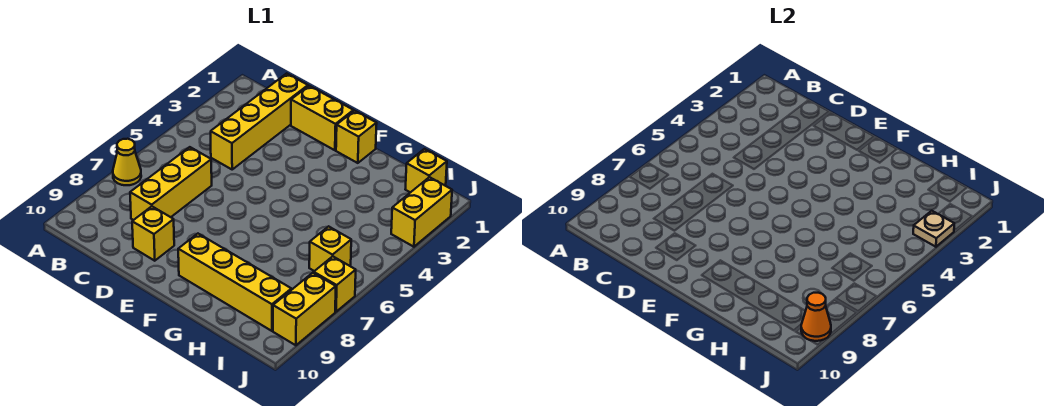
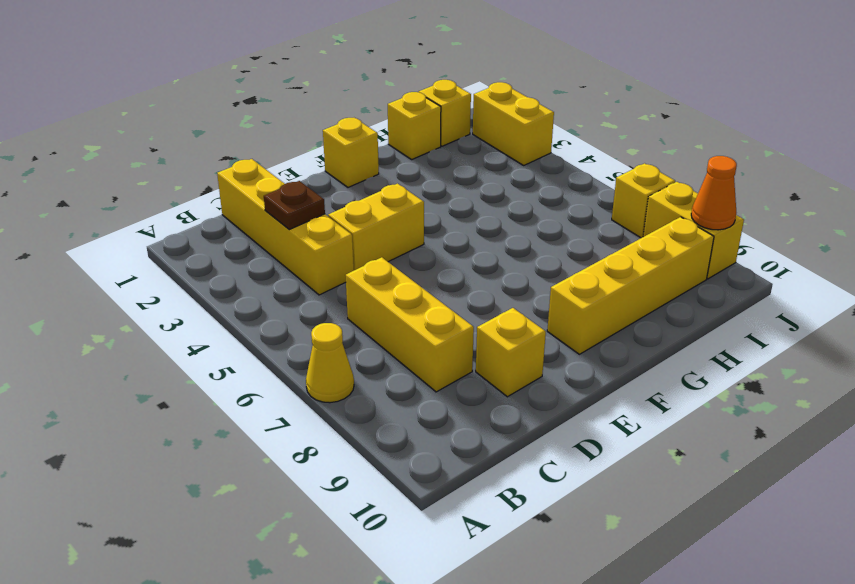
none -> brown 1x1 plate [264,181,325,230]
yellow 1x2 brick [291,86,353,150] -> yellow 1x2 brick moved to [328,184,424,270]
yellow 1x1 brick [309,226,351,271] -> yellow 1x1 brick moved to [388,92,441,159]
tan 1x1 plate [913,211,954,247] -> none

